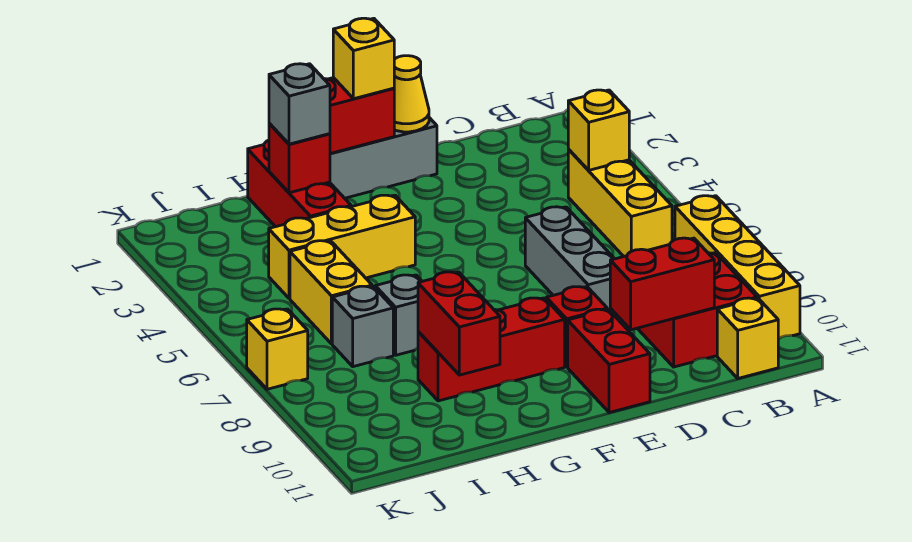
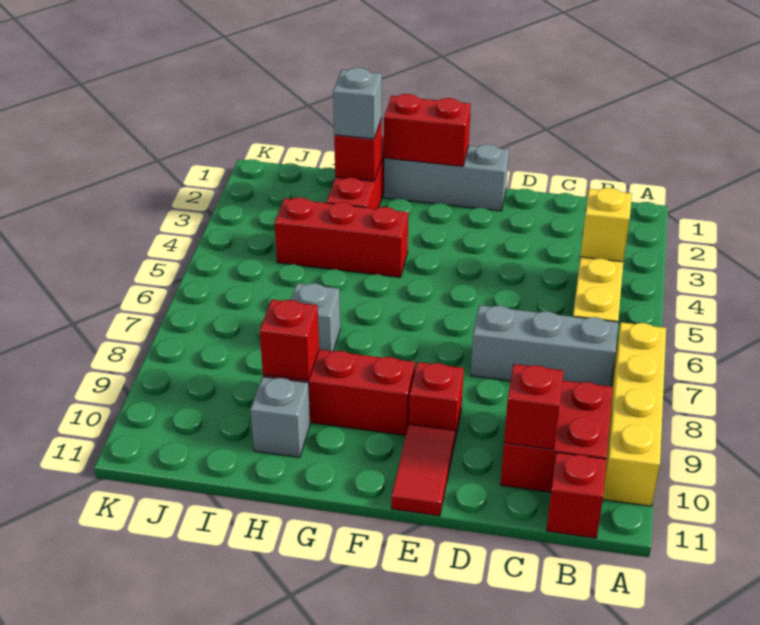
yellow 1x1 brick [717,298,778,378] -> red 1x1 brick [546,452,606,538]
red 1x2 brick [610,238,714,330] -> red 1x1 brick [504,364,563,450]
grey 1x3 brick [525,207,624,324] -> grey 1x3 brick turned to [471,305,618,386]
yellow 1x1 cone [394,56,429,132] -> none
red 1x2 brick [568,309,650,413] -> red 1x2 tile [391,424,455,516]
yellow 1x1 brick [333,18,394,99] -> none
yellow 1x3 brick [269,195,415,298] -> red 1x3 brick [275,198,408,277]
red 1x2 brick [418,272,500,375] -> red 1x1 brick [260,300,319,380]
yellow 1x2 brick [290,241,372,344] -> none
grey 1x1 brick [332,286,393,367] -> grey 1x1 brick moved to [250,377,310,458]
yellow 1x1 brick [247,309,308,389] -> none

